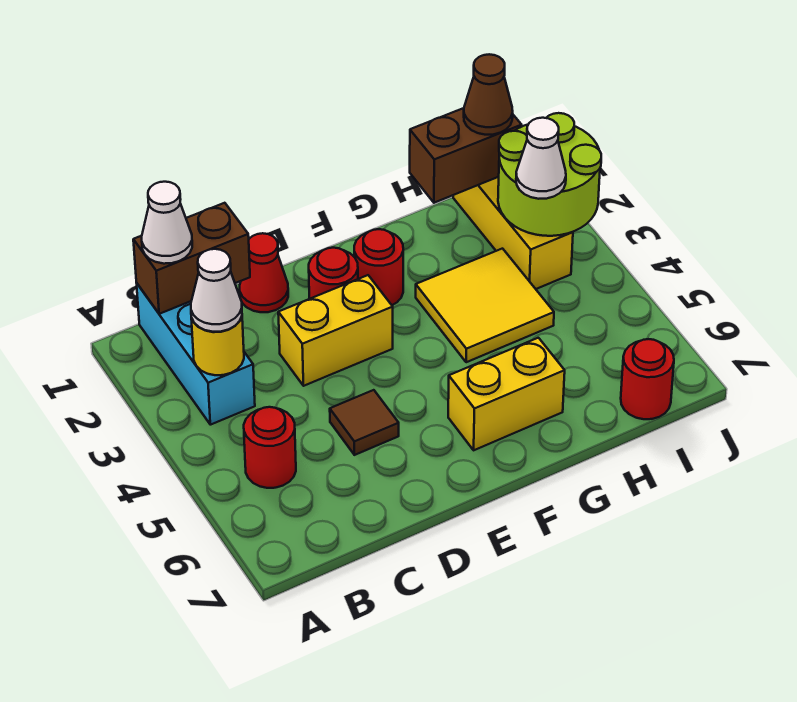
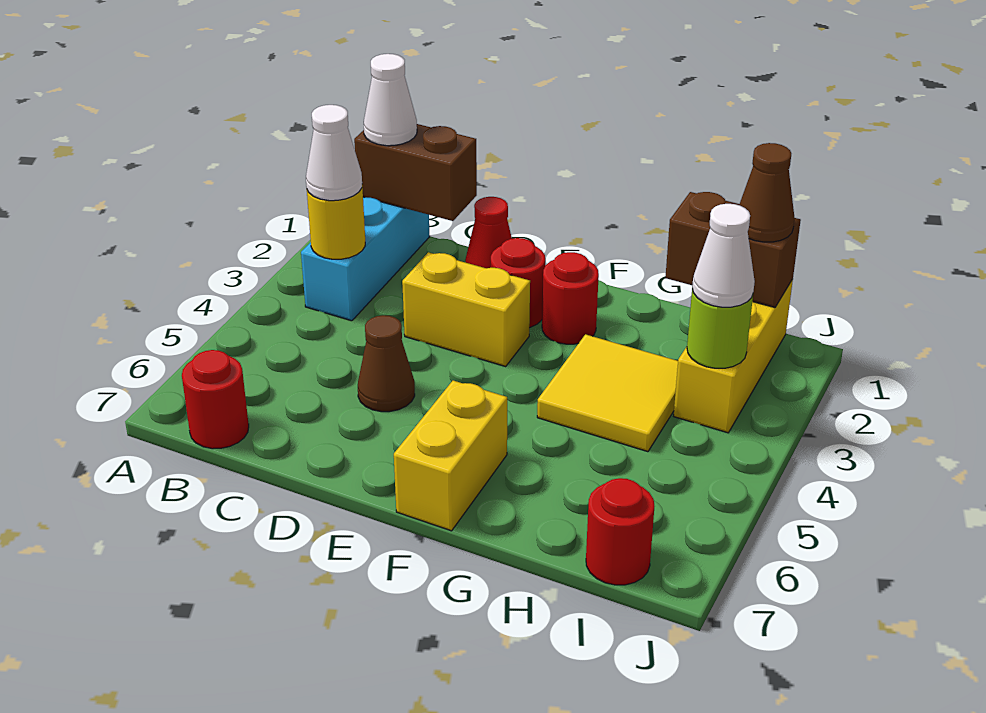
red 1x1 round brick [244,407,296,488] -> red 1x1 round brick moved to [182,350,249,449]
brown 1x1 tile [330,390,399,455] -> brown 1x1 cone [358,315,415,412]
yellow 1x2 brick [448,338,565,450] -> yellow 1x2 brick turned to [394,381,507,531]
lime 2x2 round brick [498,113,601,236] -> lime 1x1 round brick [687,289,753,368]

